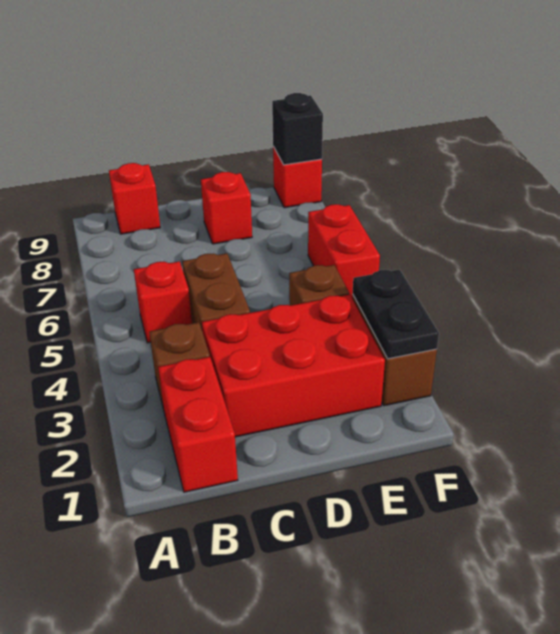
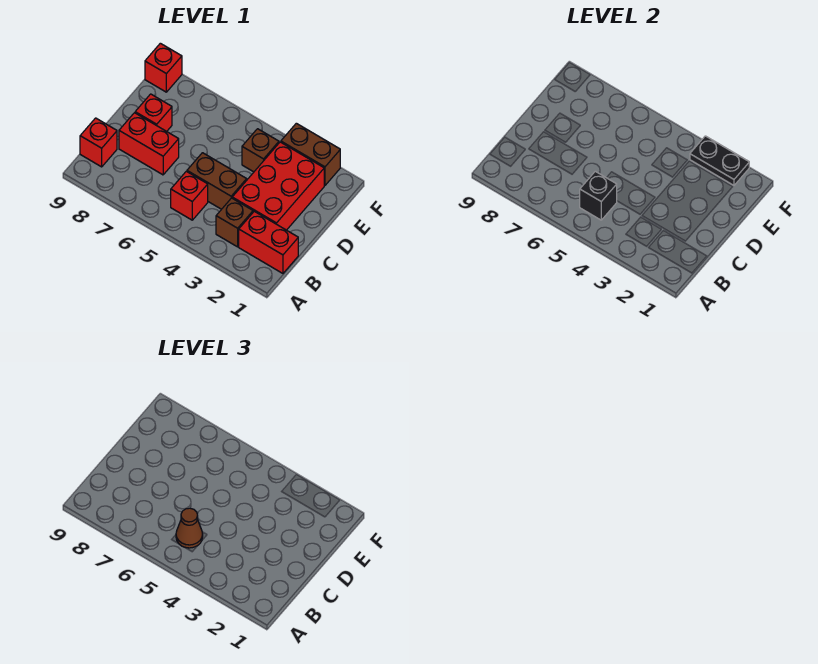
none -> brown 1x1 cone [176,508,203,548]
red 1x2 brick [308,204,380,297] -> red 1x2 brick moved to [119,113,179,175]
black 1x1 brick [272,93,323,165] -> black 1x1 brick moved to [580,171,617,220]

